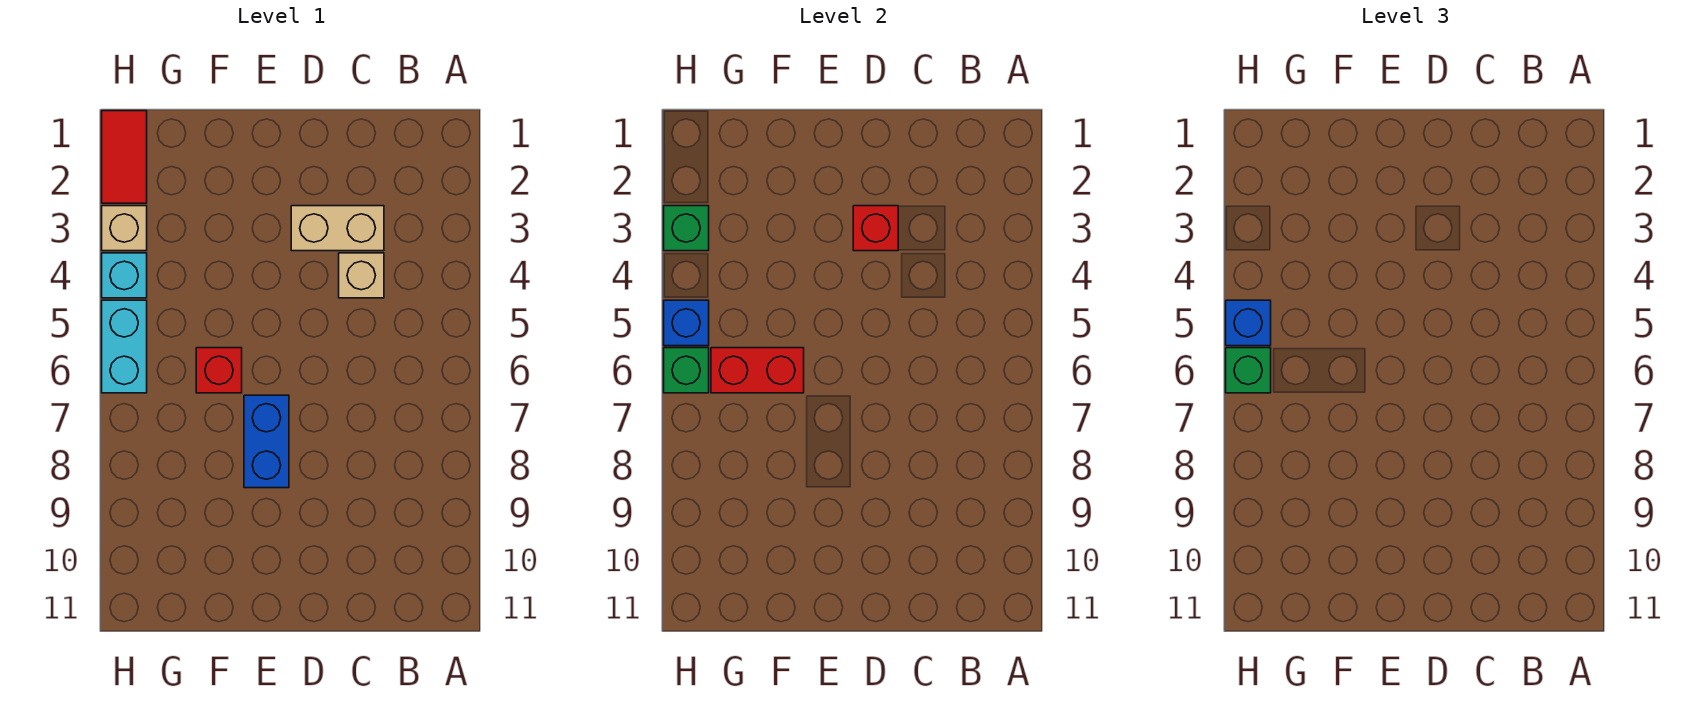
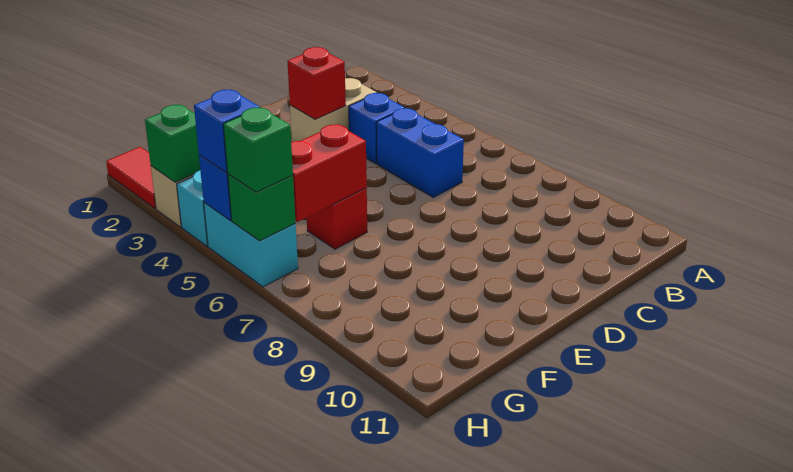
tan 1x1 brick [339,253,384,298] -> blue 1x1 brick [349,93,404,164]
blue 1x2 brick [244,395,289,488] -> blue 1x2 brick moved to [376,108,464,197]

